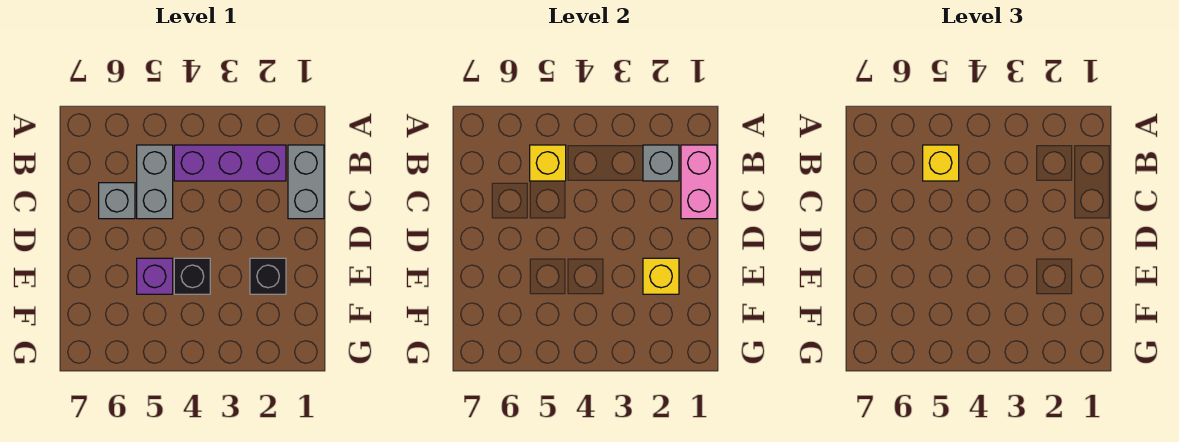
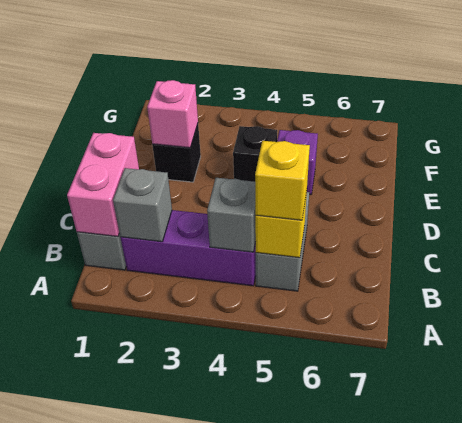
grey 1x1 brick [99,183,135,219] -> grey 1x1 brick moved to [207,178,256,252]
yellow 1x1 brick [643,258,679,294] -> pink 1x1 brick [147,80,198,148]

